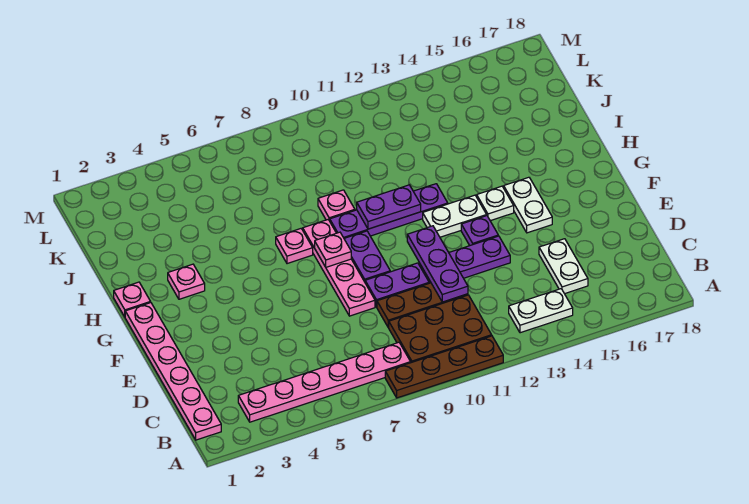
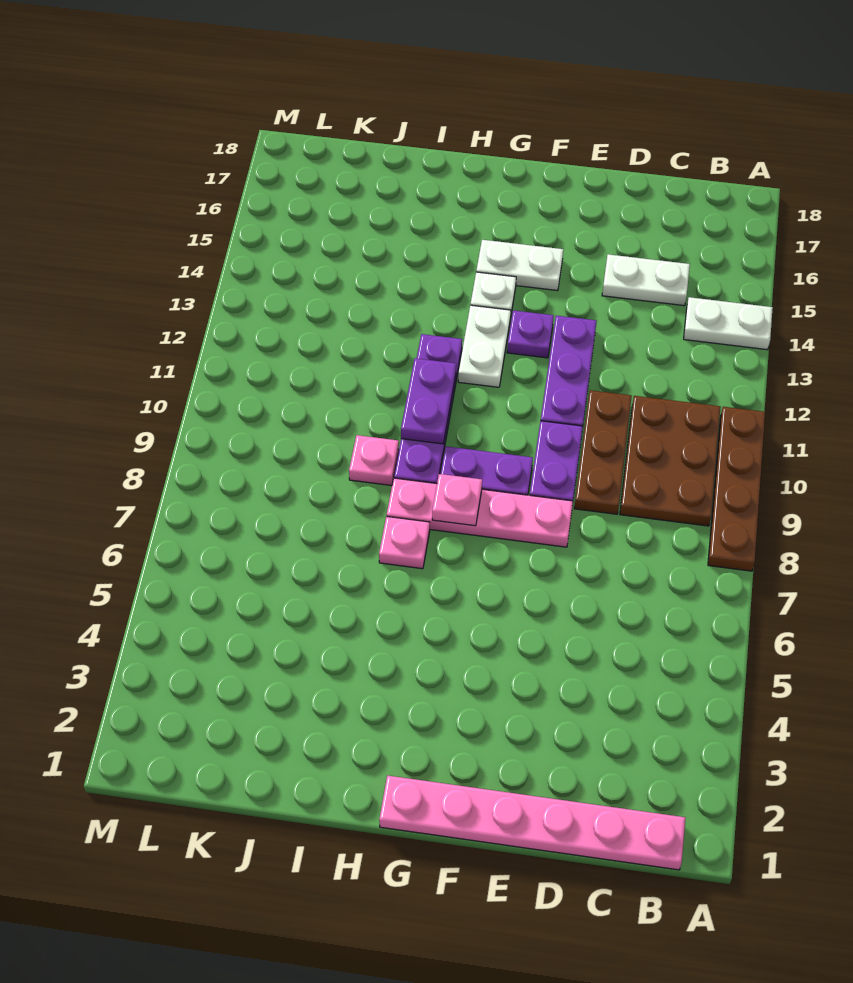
pink 1x6 plate [238,342,411,422] -> none
white 1x2 plate [509,289,573,333] -> white 1x2 plate turned to [684,297,773,350]
purple 1x3 plate [407,226,468,302] -> none
pink 1x1 plate [114,282,151,317] -> none
pink 1x1 plate [168,264,205,299] -> none

